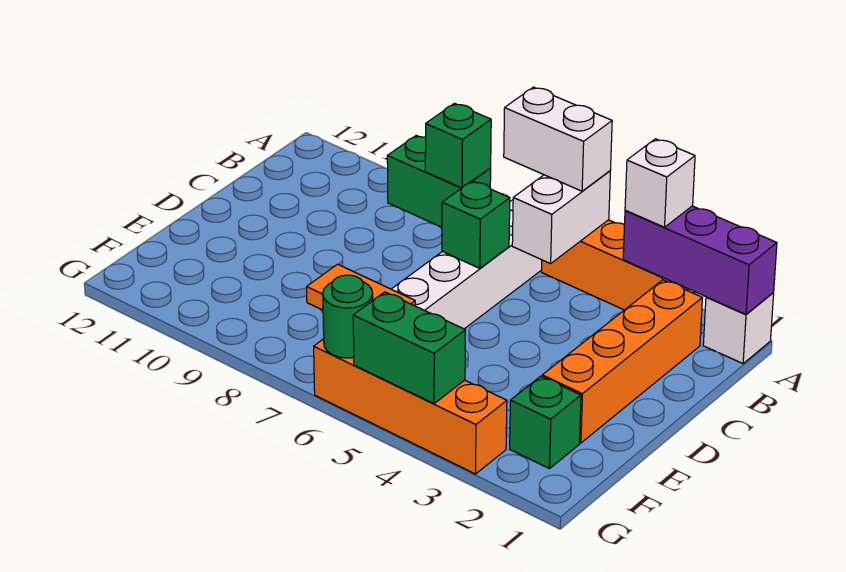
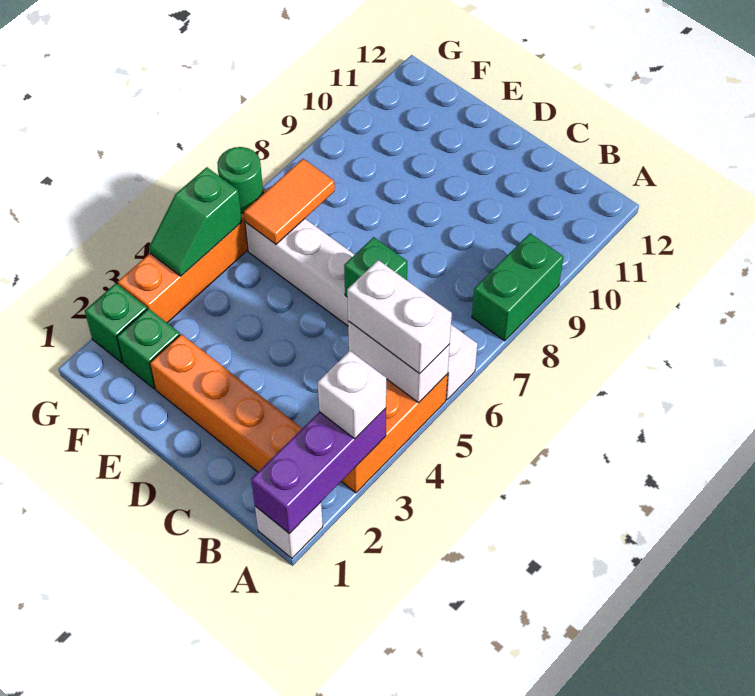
white 1x2 brick [504,87,612,191] -> white 1x2 brick turned to [347,260,452,374]
green 1x1 brick [425,103,491,188] -> green 1x1 brick moved to [85,283,147,363]
green 1x2 brick [353,292,465,404] -> green 1x2 slope [149,167,242,276]

